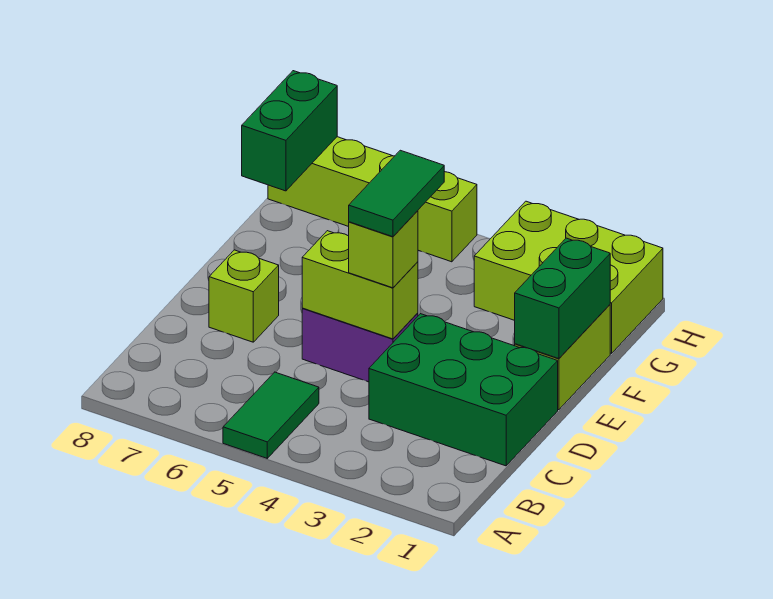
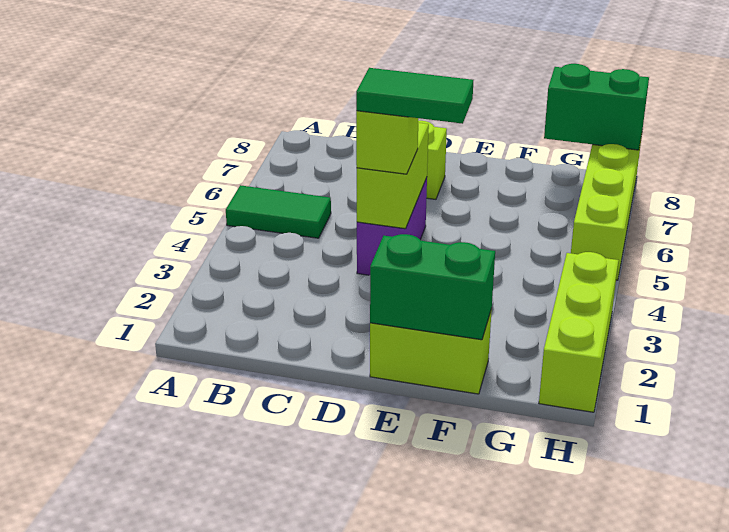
green 2x3 brick [369,314,558,466] -> none
lime 2x3 brick [474,201,663,353] -> lime 1x3 brick [539,252,619,412]

